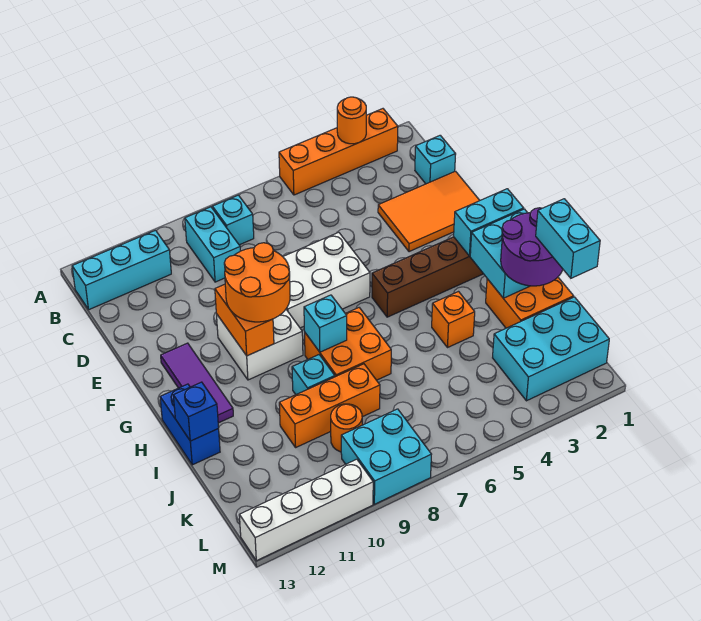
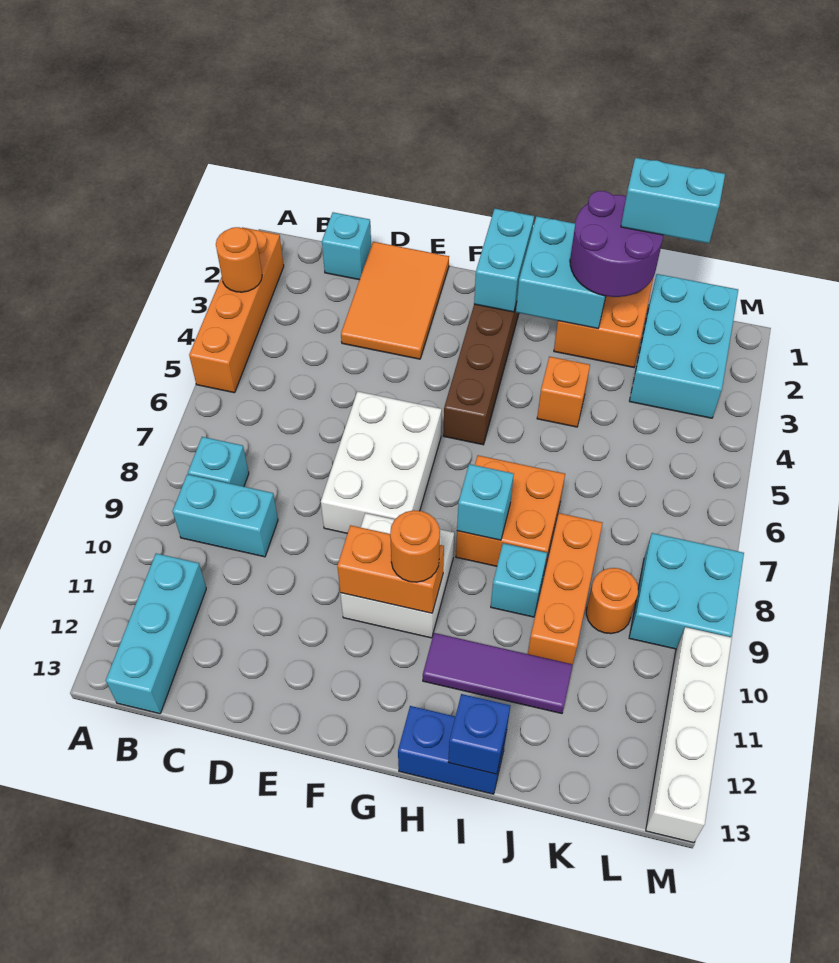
orange 2x2 round brick [224,243,290,322] -> orange 1x1 round brick [390,510,440,582]
purple 1x3 tile [161,343,233,423] -> purple 1x3 tile moved to [423,633,573,714]

